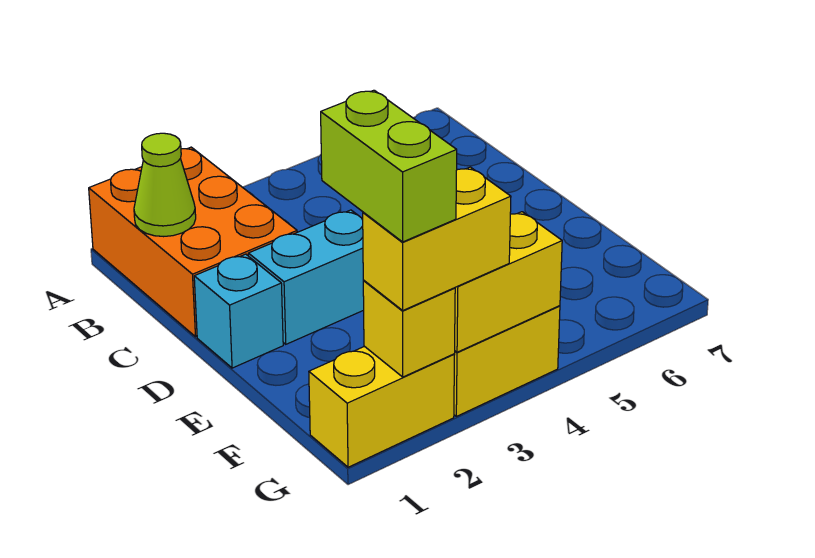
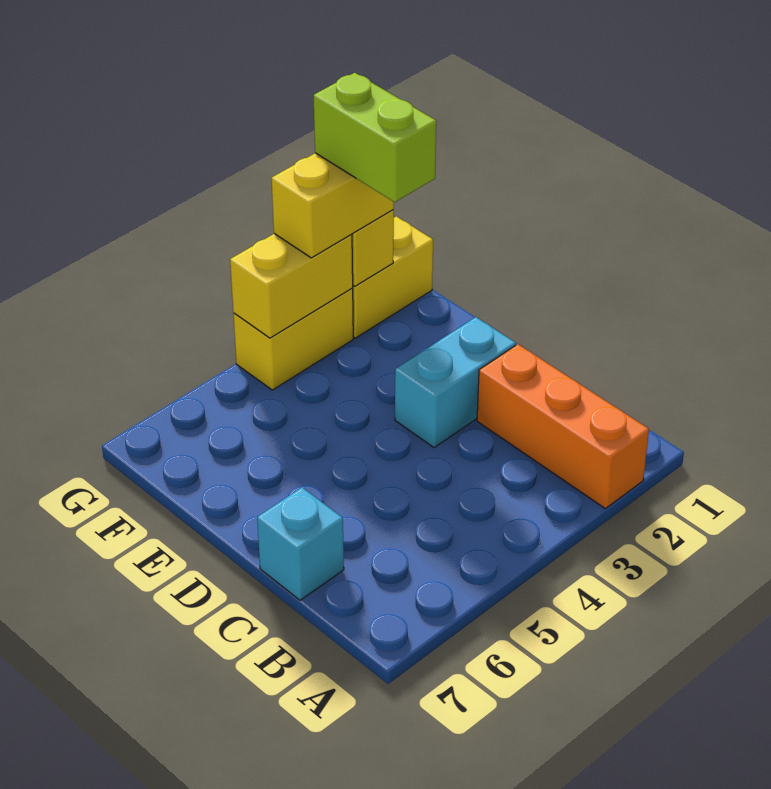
orange 2x3 brick [89,147,297,337] -> orange 1x3 brick [477,344,649,509]
lime 1x1 cone [134,133,196,237] -> none
cyan 1x1 brick [194,254,283,368] -> cyan 1x1 brick moved to [257,487,344,600]

